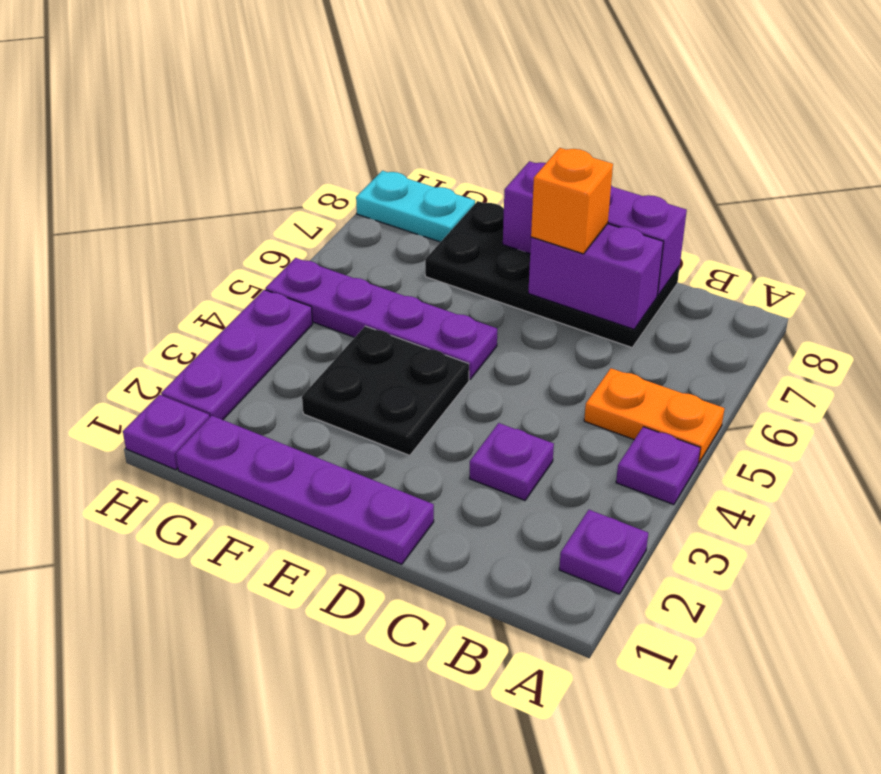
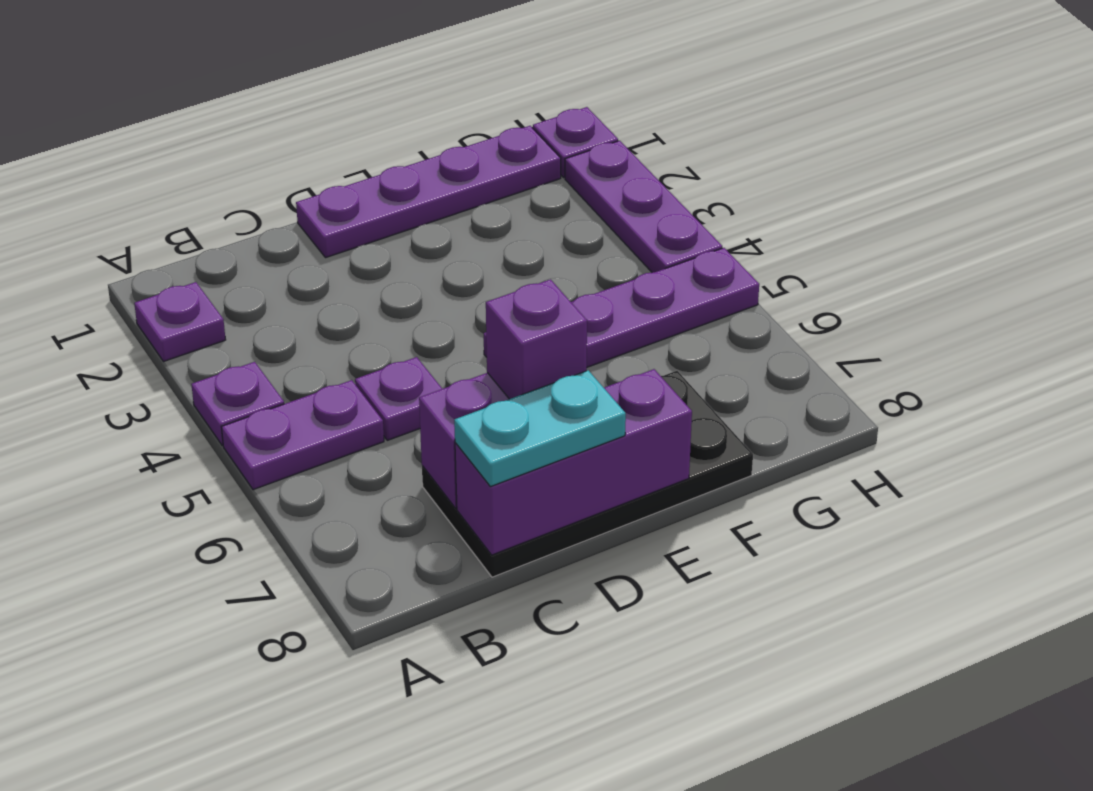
orange 1x2 plate [584,368,724,463] -> purple 1x2 plate [222,380,384,490]
purple 1x1 plate [469,423,554,500] -> purple 1x1 plate moved to [355,357,442,440]
orange 1x1 brick [531,148,613,254] -> purple 1x1 brick [486,279,587,399]
black 2x2 plate [302,326,469,456] -> none
cyan 1x2 plate [356,171,475,242] -> cyan 1x2 plate moved to [454,370,626,487]

